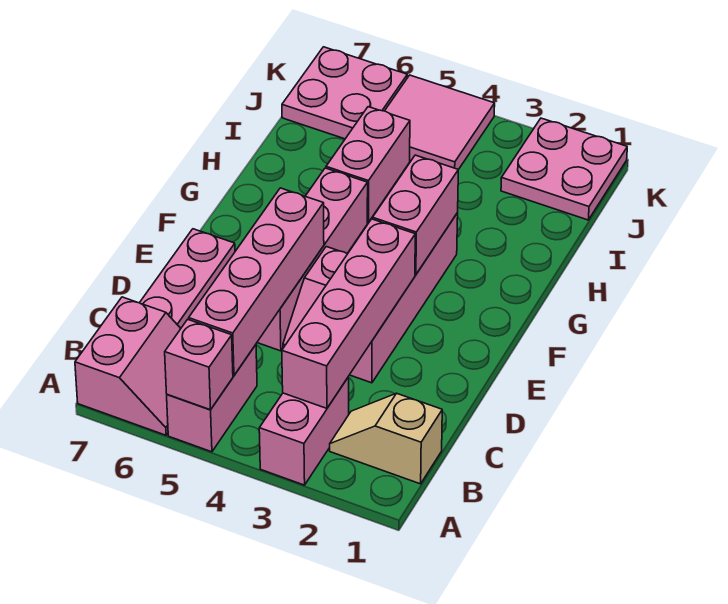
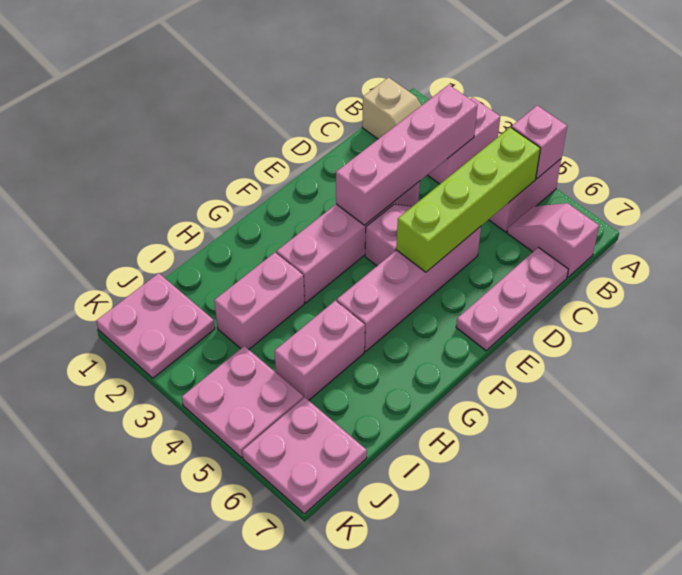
pink 2x2 slope [75,297,181,435] -> pink 1x2 slope [507,203,599,277]
pink 1x4 brick [189,188,324,376] -> lime 1x4 brick [396,127,540,272]
pink 1x2 brick [373,155,458,275] -> pink 1x2 brick moved to [214,252,304,349]
pink 2x2 tile [385,75,495,170] -> pink 2x2 plate [182,346,303,458]

